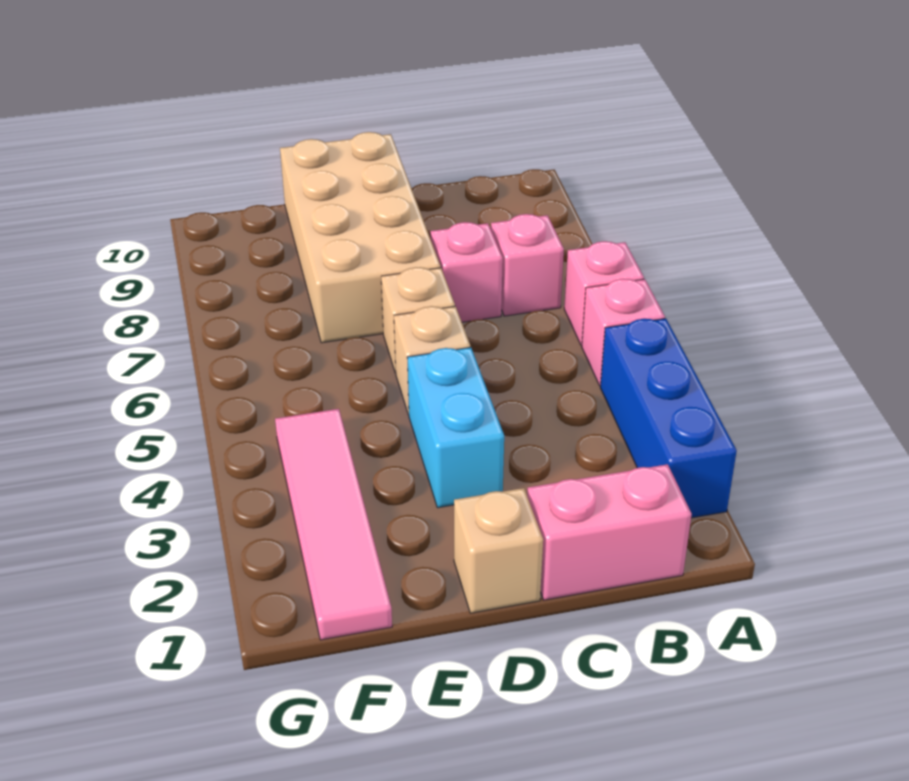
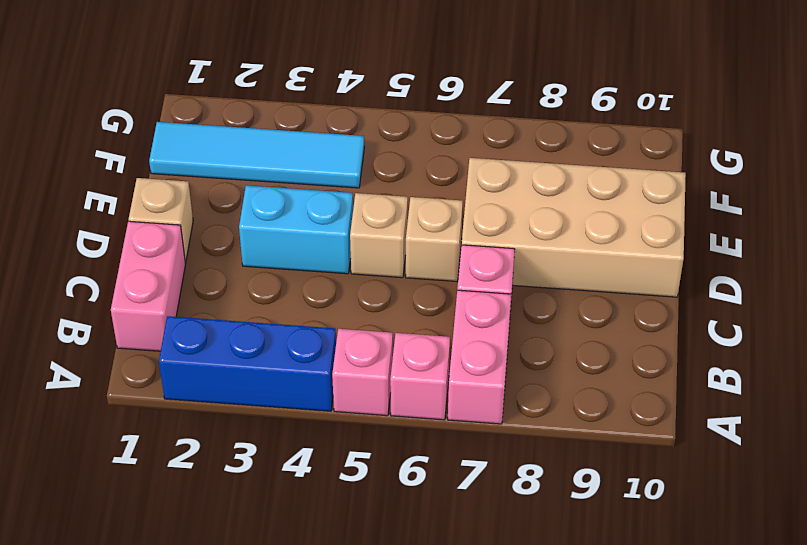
pink 1x1 brick [491,214,564,316] -> pink 1x2 brick [448,290,511,424]
pink 1x4 tile [275,409,392,640] -> cyan 1x4 tile [149,122,364,188]

